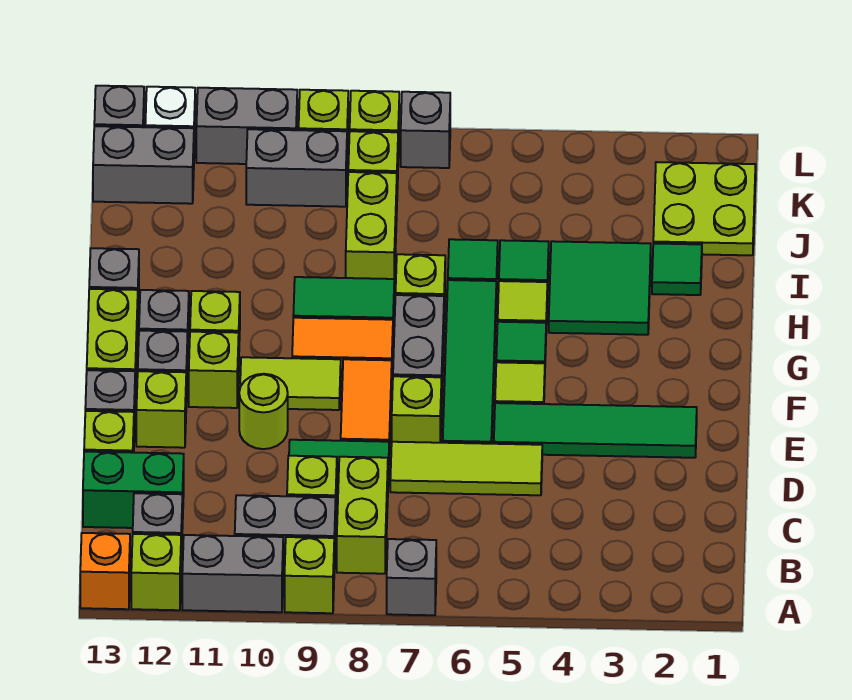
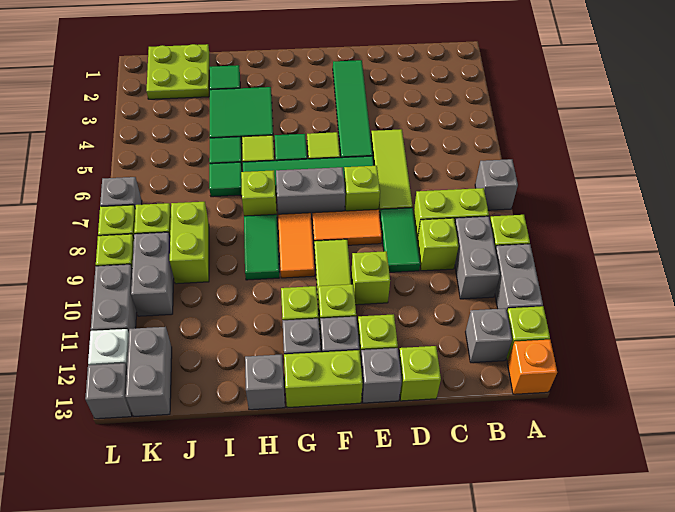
green 1x2 brick [83,452,184,529] -> none
lime 1x1 round brick [239,374,288,449] -> lime 1x1 brick [351,251,390,305]
lime 1x2 brick [346,172,397,285] -> lime 1x2 brick turned to [170,202,209,284]

